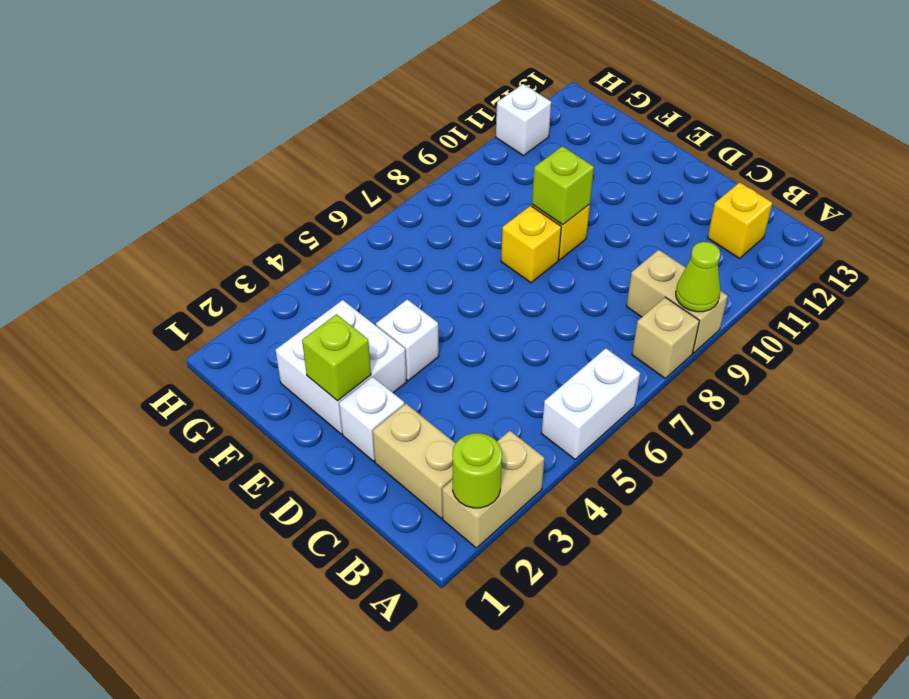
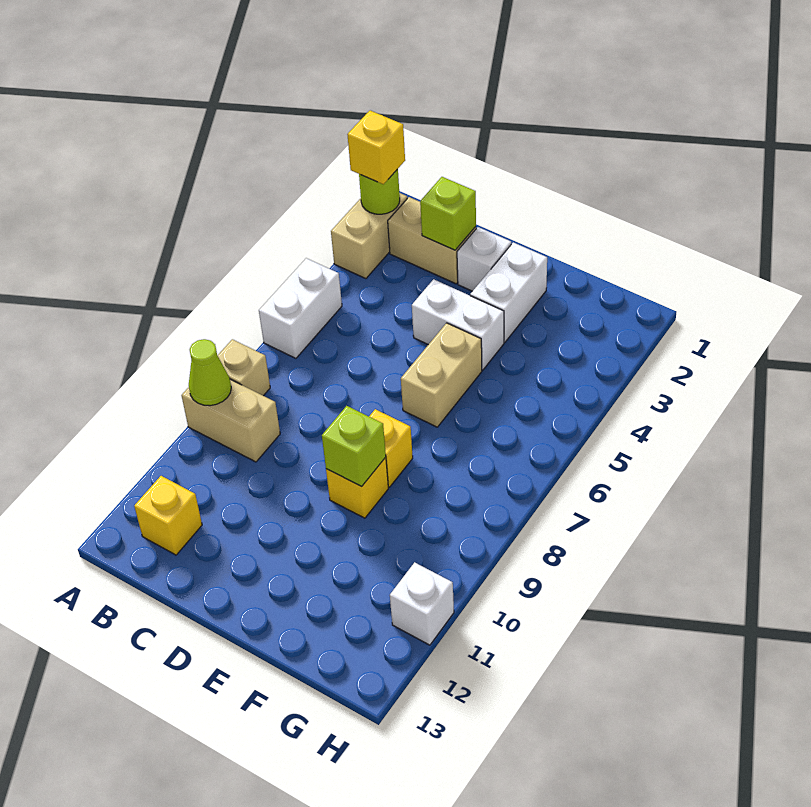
none -> yellow 1x1 brick [347,111,405,184]
white 2x2 brick [275,300,407,434] -> white 1x2 brick [470,242,547,342]
lime 1x1 brick [302,314,371,401] -> lime 1x1 brick moved to [420,177,476,250]
white 1x1 brick [376,299,439,381] -> white 1x2 brick [412,279,504,370]
none -> tan 1x2 brick [401,323,482,427]

